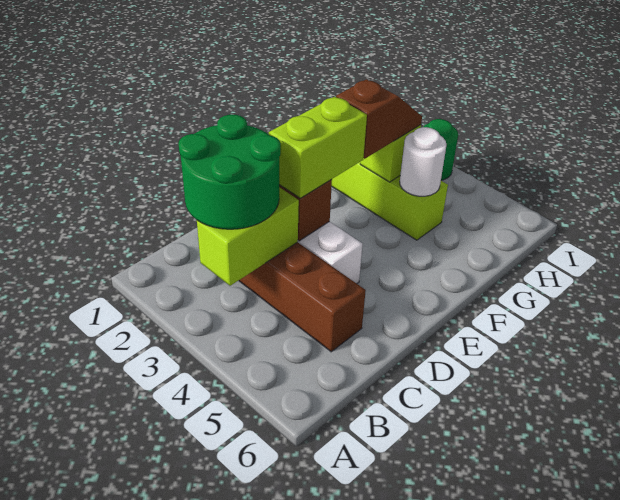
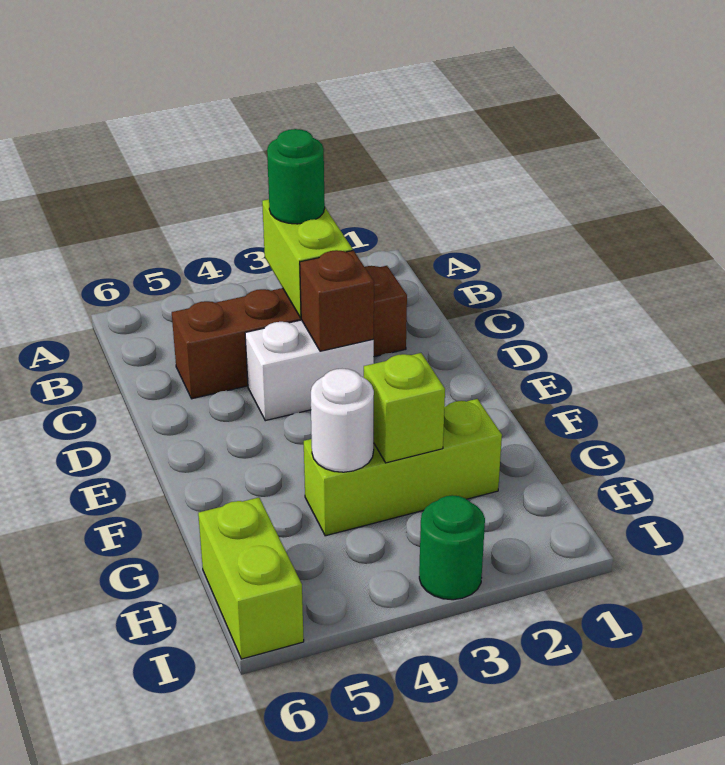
green 2x2 round brick [178,115,281,229] -> green 1x1 round brick [267,129,325,224]
lime 1x2 brick [269,97,367,198] -> lime 1x2 brick moved to [198,497,304,659]
brown 1x2 slope [336,79,422,159] -> none

